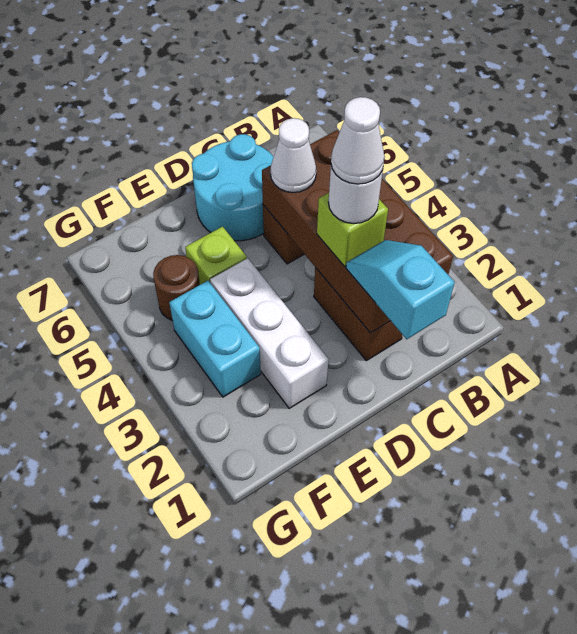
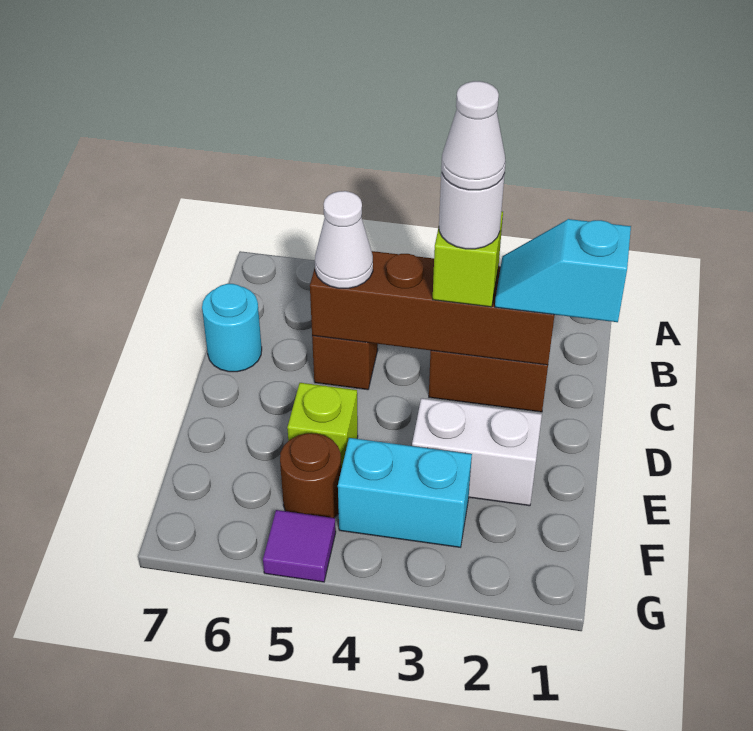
brown 2x4 brick [262,130,453,333] -> brown 1x4 brick [310,251,554,365]
cyan 2x2 round brick [192,134,273,241] -> cyan 1x1 round brick [202,284,262,372]
white 1x3 brick [210,258,329,408] -> white 1x2 brick [412,398,542,506]
none -> purple 1x1 tile [263,510,336,582]

